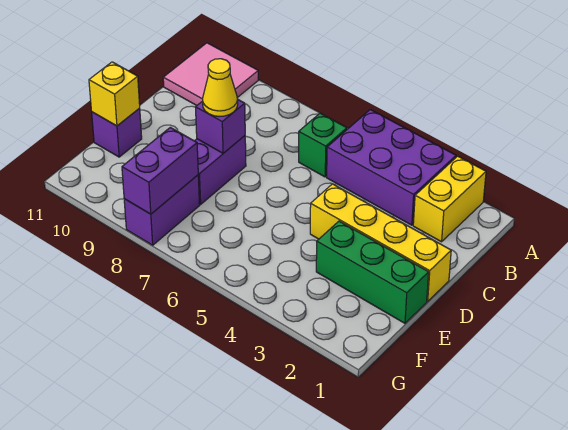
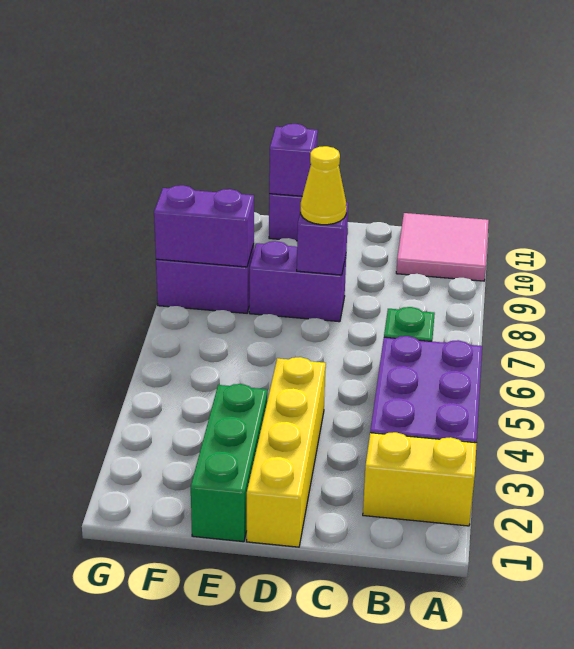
yellow 1x1 brick [89,62,140,126] -> purple 1x1 brick [269,124,318,196]

